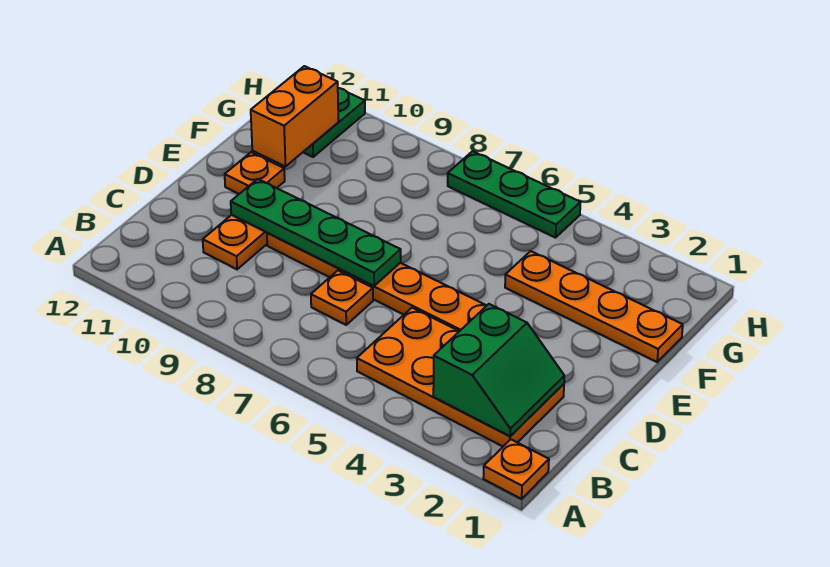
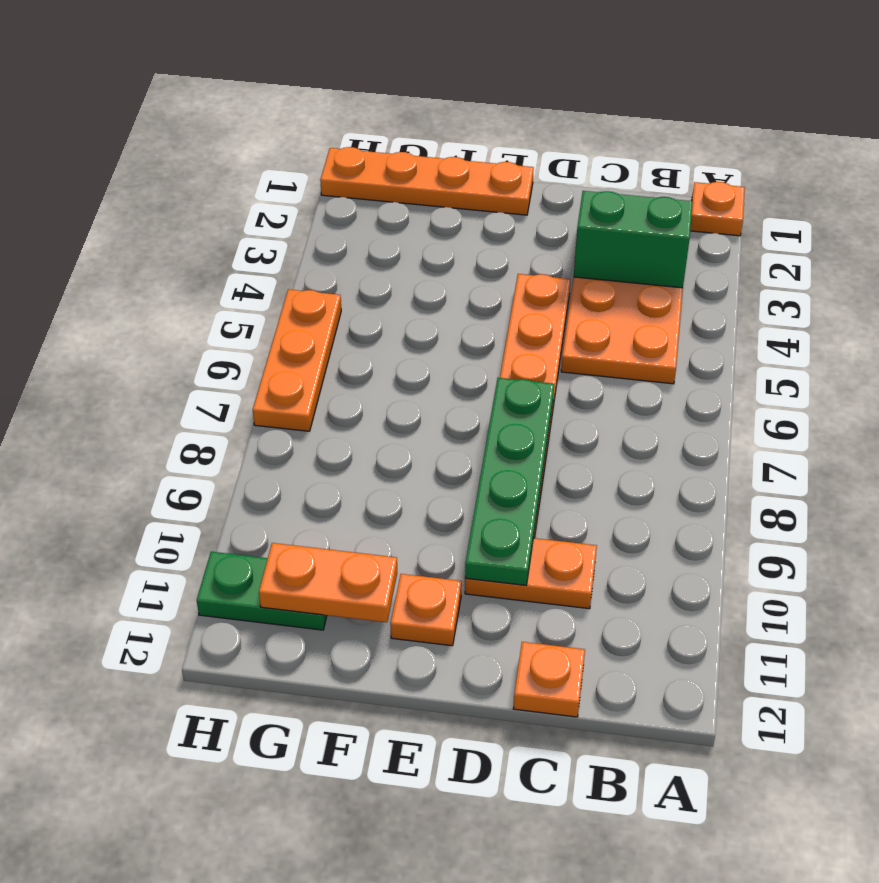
orange 1x1 plate [311,271,373,325] -> orange 1x1 plate moved to [513,642,585,717]
orange 1x4 plate [505,251,683,362] -> orange 1x4 plate turned to [320,147,534,215]
orange 1x2 brick [251,66,338,167] -> orange 1x2 plate [259,543,397,622]
green 1x3 plate [448,151,581,238] -> orange 1x3 plate [253,289,341,431]

